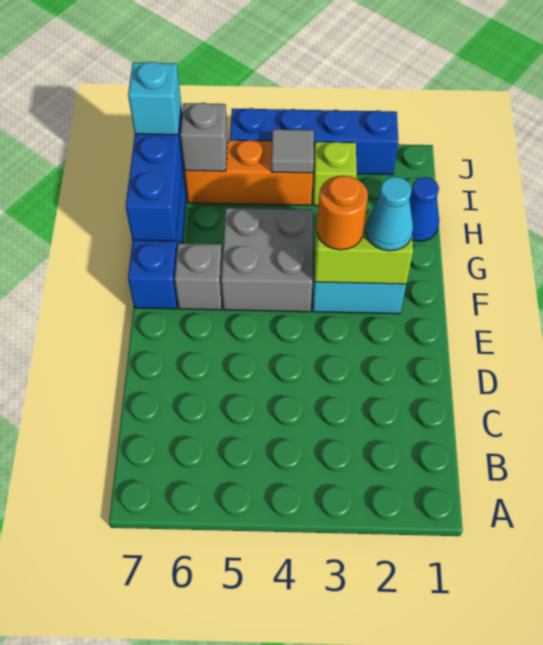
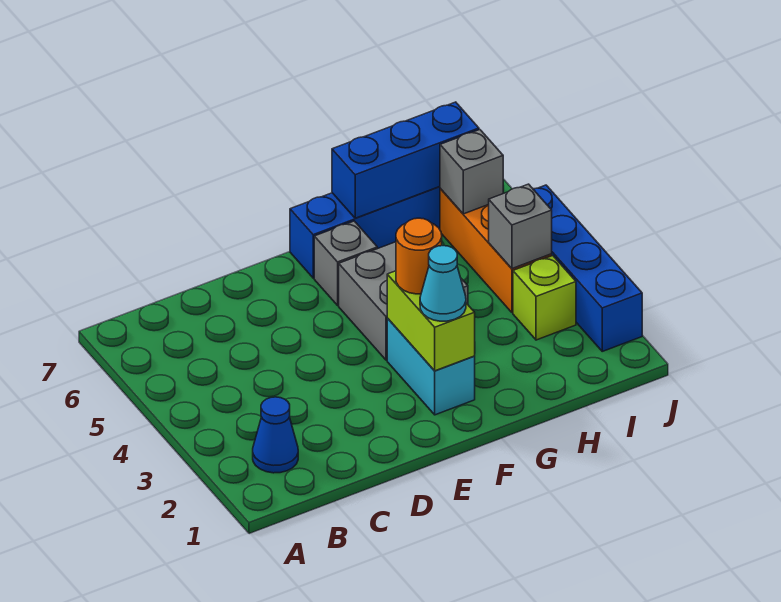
blue 1x1 cone [409,177,439,241] -> blue 1x1 cone moved to [253,397,298,473]
grey 1x1 tile [271,129,314,173] -> grey 1x1 brick [489,184,552,269]
cyan 1x1 brick [128,62,181,135] -> none

